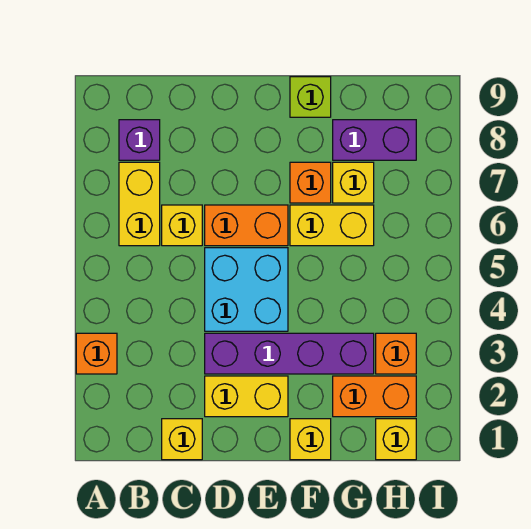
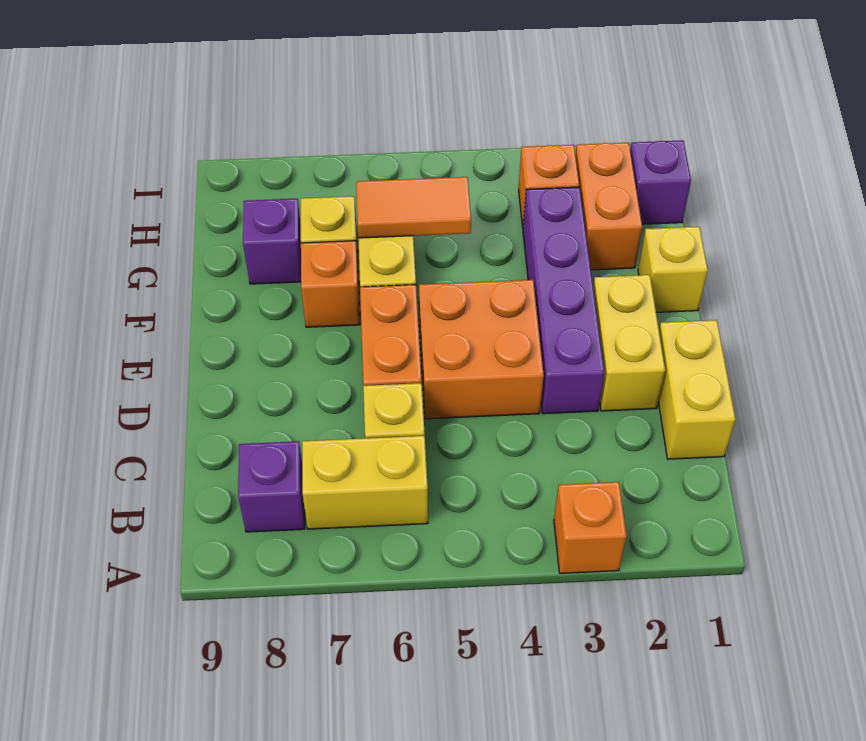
yellow 1x1 brick [162,419,202,460] -> yellow 1x2 brick [658,320,736,459]
cyan 2x2 brick [205,248,288,331] -> orange 2x2 brick [419,280,544,419]
lime 1x1 brick [290,77,331,117] -> none
none -> orange 1x2 tile [356,177,471,238]
purple 1x2 brick [333,120,416,160] -> purple 1x1 brick [243,199,301,284]
yellow 1x1 brick [376,419,416,460] -> purple 1x1 brick [630,140,691,224]

